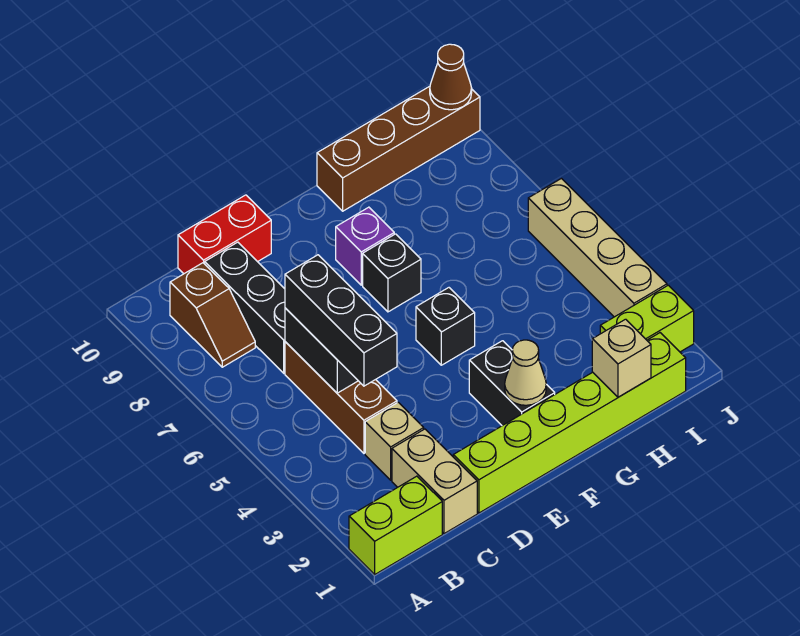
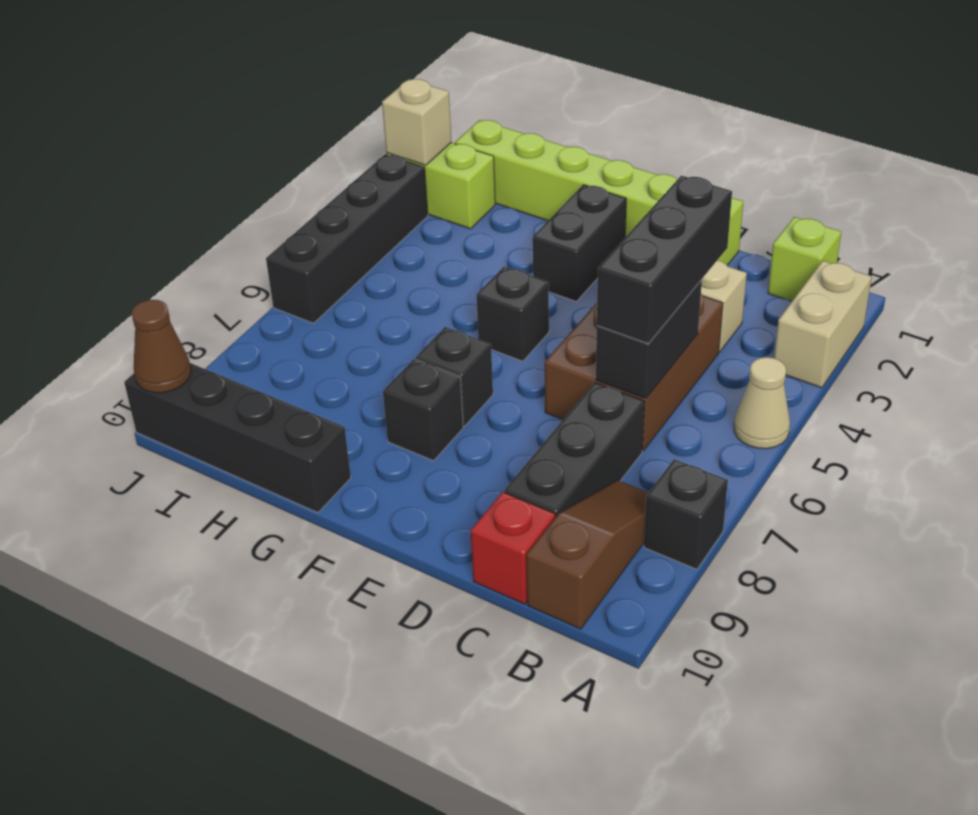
lime 1x2 brick [349,476,442,574] -> lime 1x1 brick [768,217,841,302]
none -> black 1x1 brick [644,459,728,569]
brown 1x2 slope [170,263,255,367] -> brown 1x3 slope [527,480,649,629]
tan 1x2 brick [392,429,477,534] -> tan 1x2 brick moved to [774,261,872,388]
brown 1x3 brick [285,342,397,453] -> brown 2x3 brick [545,294,723,451]
red 1x2 brick [178,195,271,274] -> red 1x1 brick [471,492,555,604]
tan 1x1 cone [505,340,546,405] -> tan 1x1 cone moved to [734,357,790,449]
purple 1x1 brick [336,207,394,285] -> black 1x1 brick [383,359,463,461]
brown 1x4 brick [317,86,480,211] -> black 1x4 brick [124,363,351,513]
tan 1x1 brick [592,319,651,397] -> tan 1x1 brick moved to [382,79,452,165]
tan 1x4 brick [528,179,667,317] -> black 1x4 brick [266,154,428,323]

